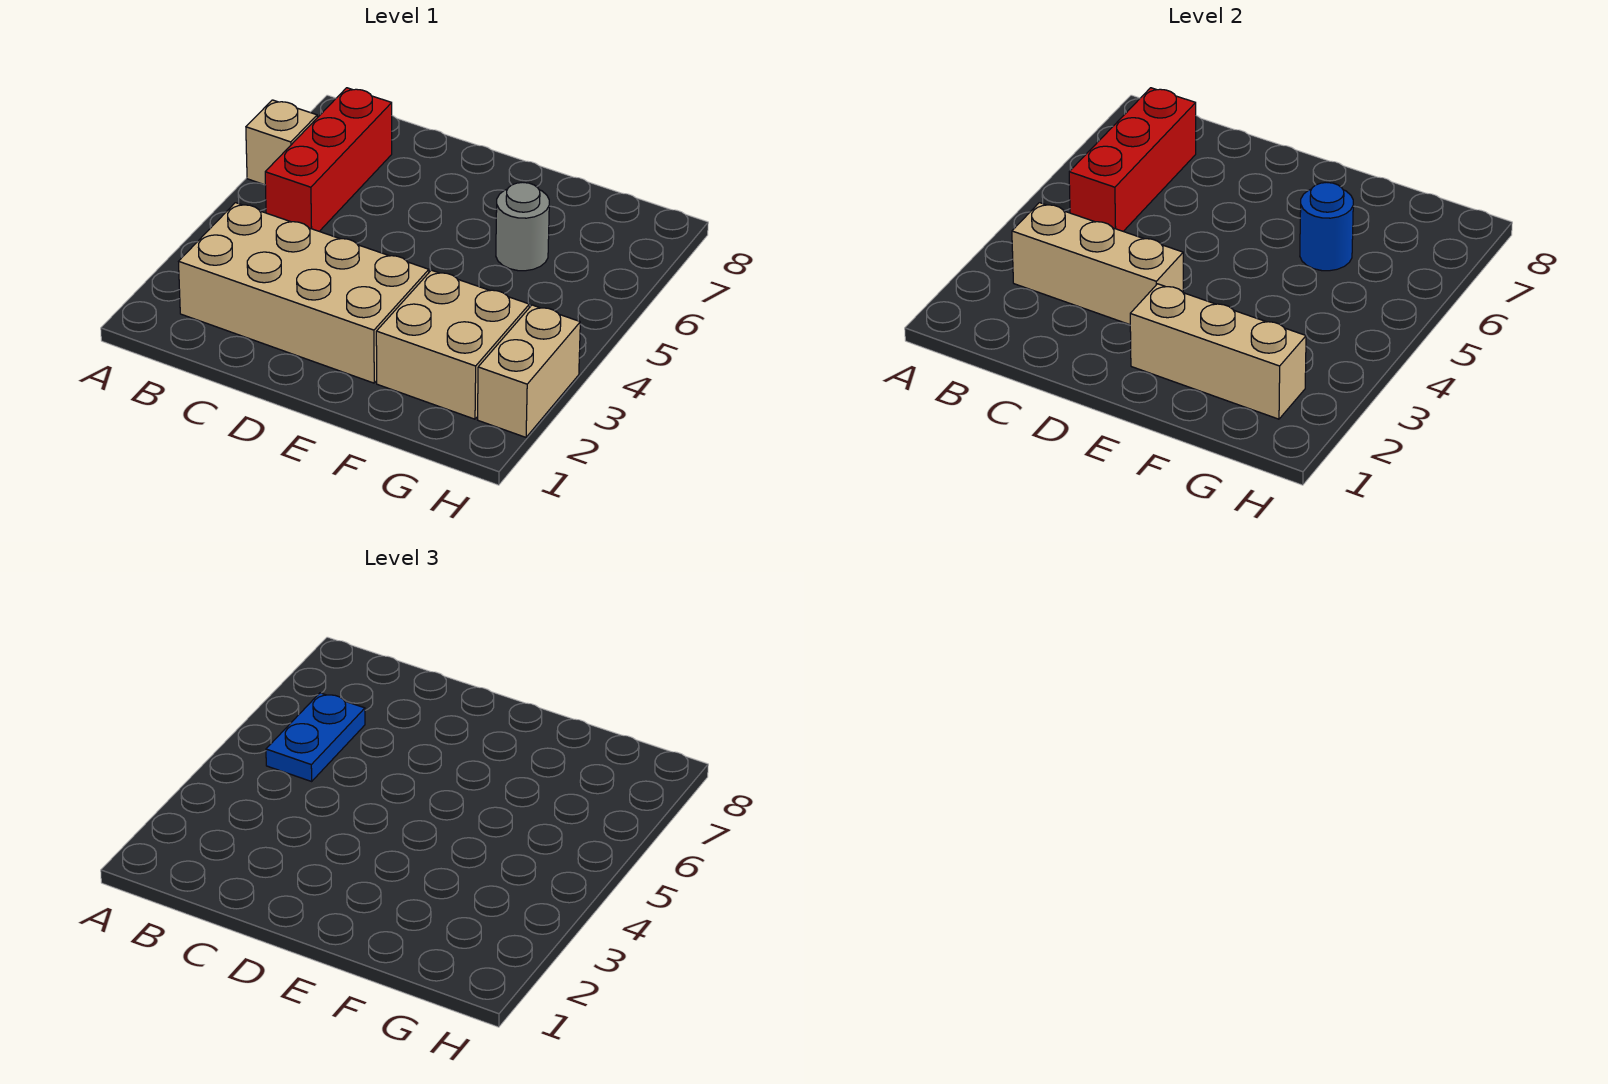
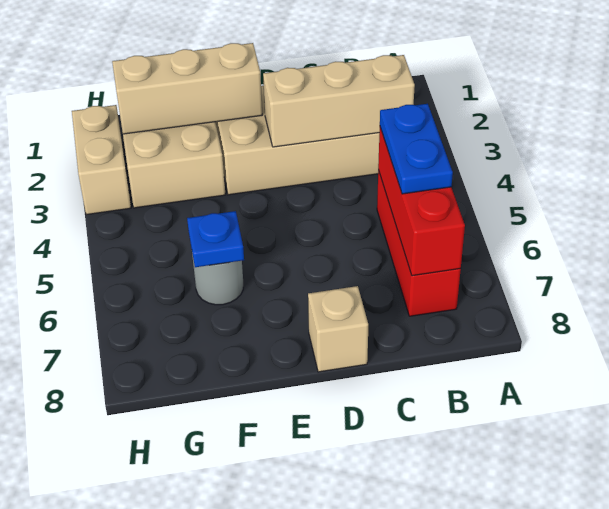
tan 1x1 brick [246,100,317,185] -> tan 1x1 brick moved to [308,286,368,372]
blue 1x1 round brick [1300,182,1353,271] -> blue 1x1 plate [187,211,244,267]

